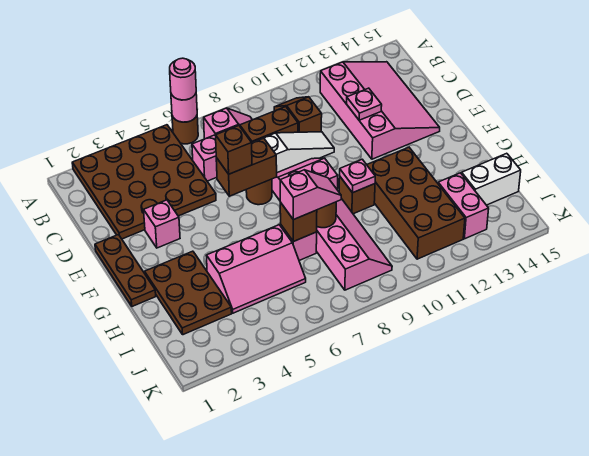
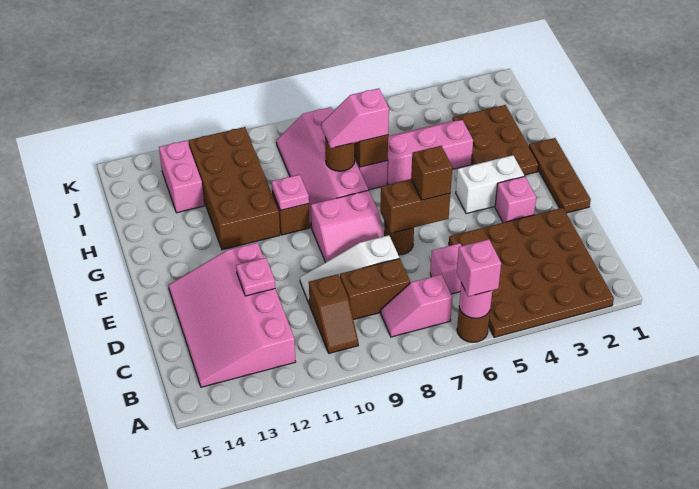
pink 1x1 round brick [170,58,196,100] -> pink 1x1 brick [457,239,501,297]
white 1x2 brick [462,153,521,205] -> white 1x2 brick moved to [456,155,524,214]

